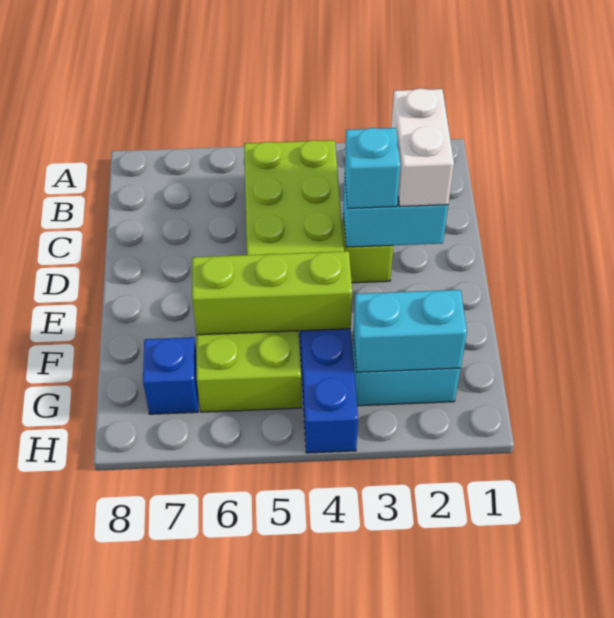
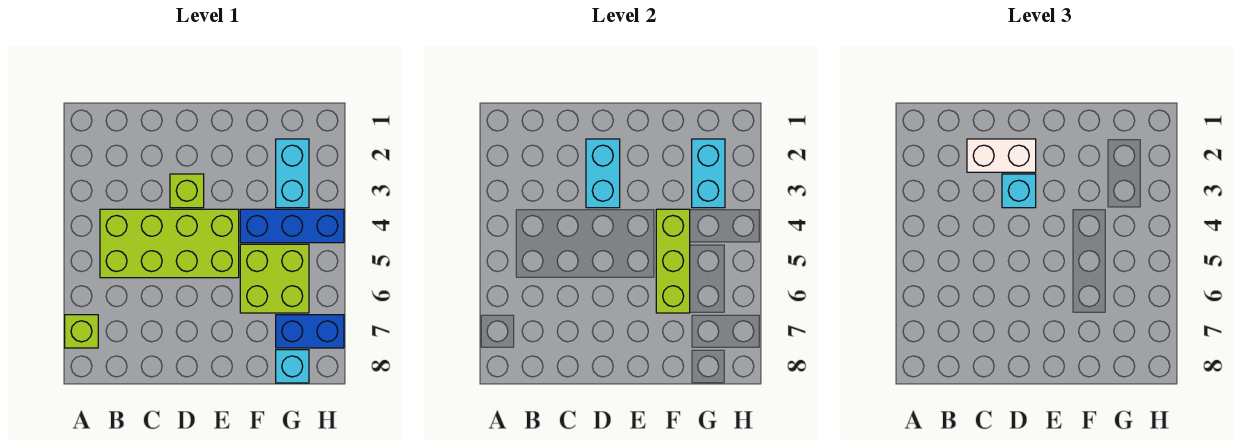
none -> lime 1x1 brick [65,315,98,348]
blue 1x1 brick [143,337,198,414] -> blue 1x2 brick [276,315,344,348]
none -> cyan 1x1 brick [276,350,309,383]

